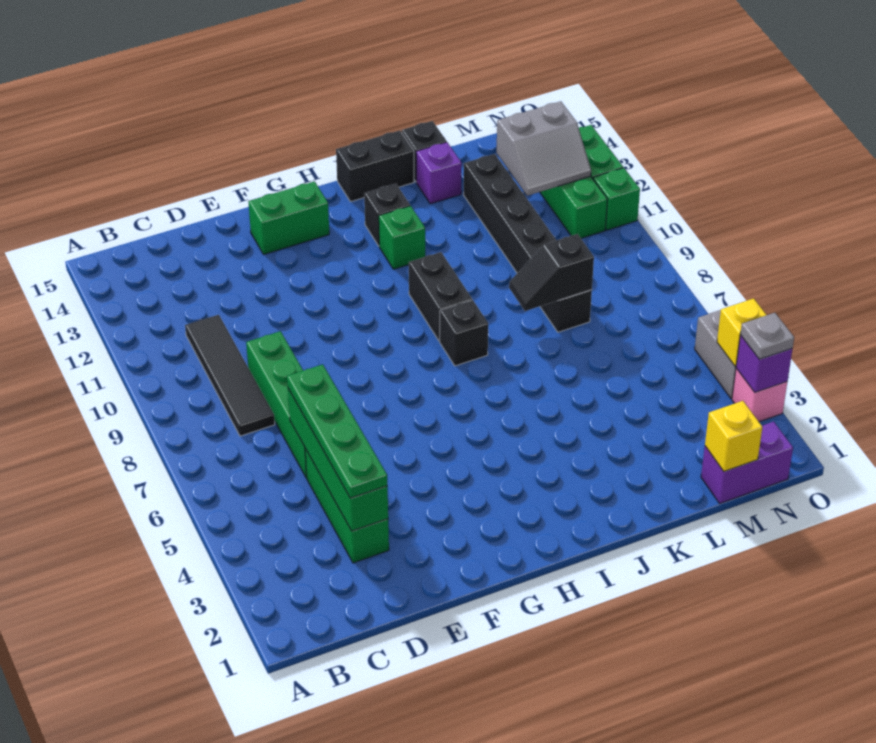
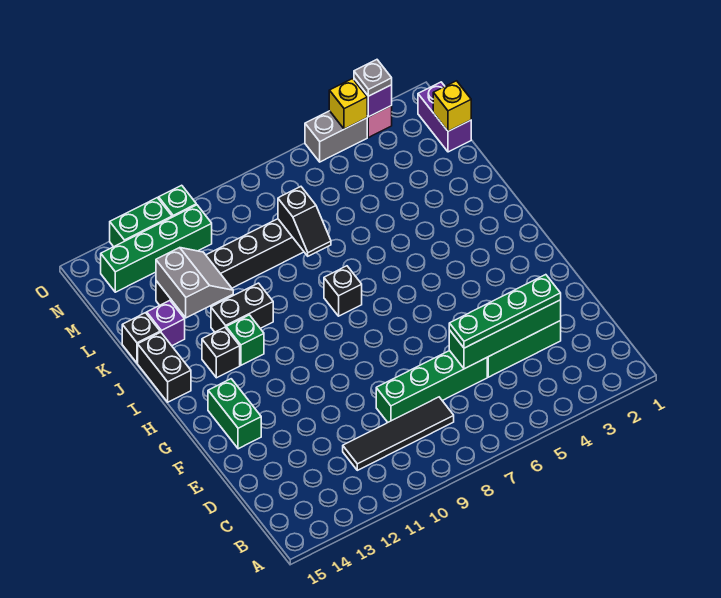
black 1x2 brick [409,252,472,341] -> black 1x2 brick moved to [211,283,273,332]
grey 2x2 slope [496,101,591,196] -> grey 2x2 slope moved to [156,248,233,318]

